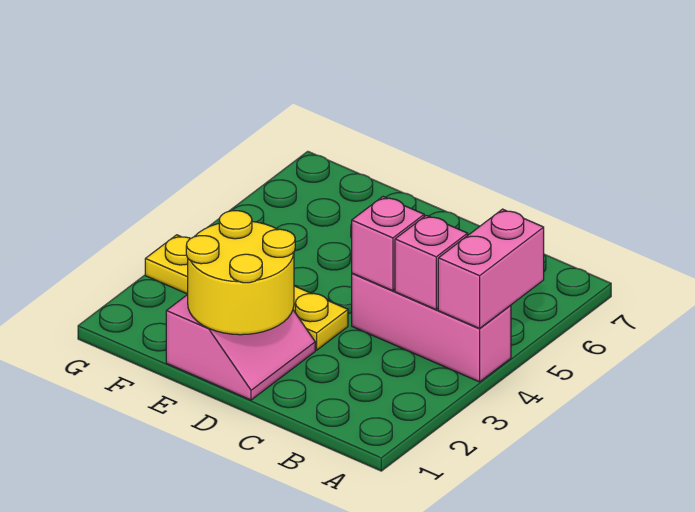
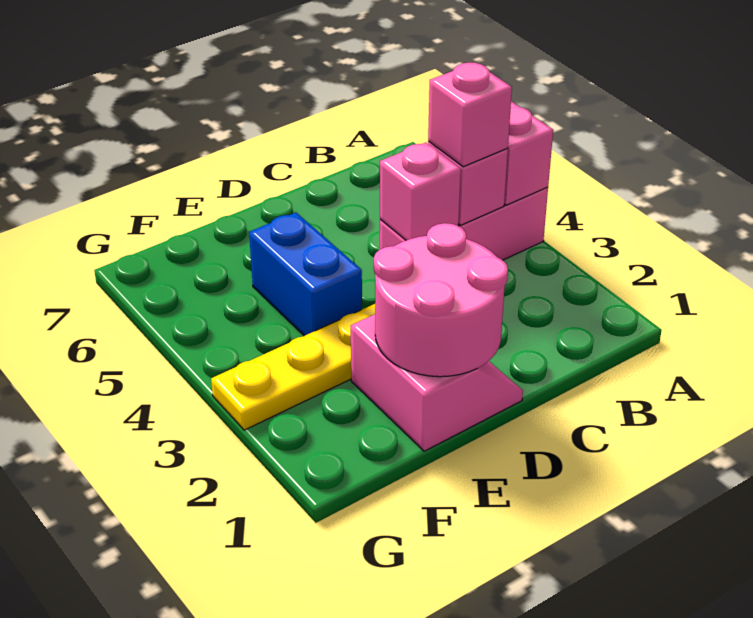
none -> pink 1x1 brick [428,62,512,167]
yellow 2x2 round brick [186,211,295,335] -> pink 2x2 round brick [374,223,508,377]
none -> blue 1x2 brick [249,213,362,336]

